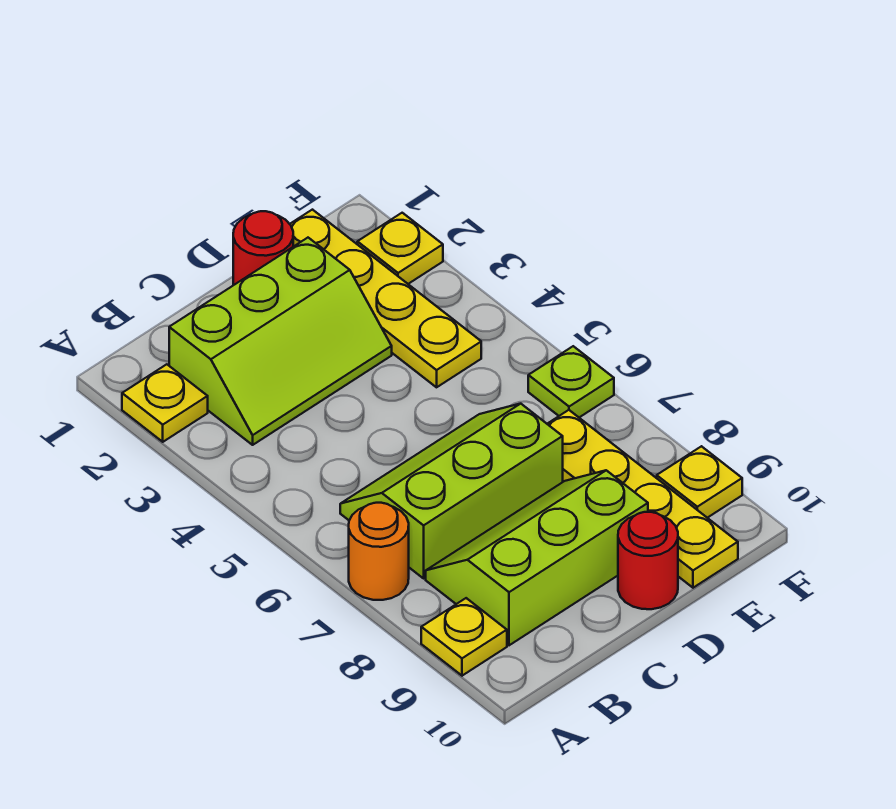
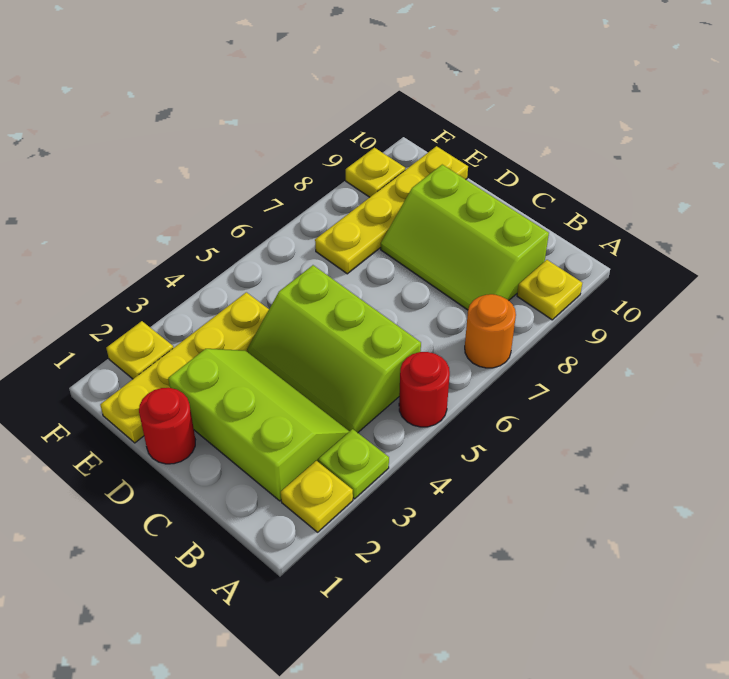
lime 2x3 slope [340,404,563,578] -> lime 2x3 slope moved to [247,265,421,433]
red 1x1 round brick [618,512,678,609] -> red 1x1 round brick moved to [399,352,450,427]
lime 1x1 plate [528,346,614,417] -> lime 1x1 plate moved to [318,429,389,499]

